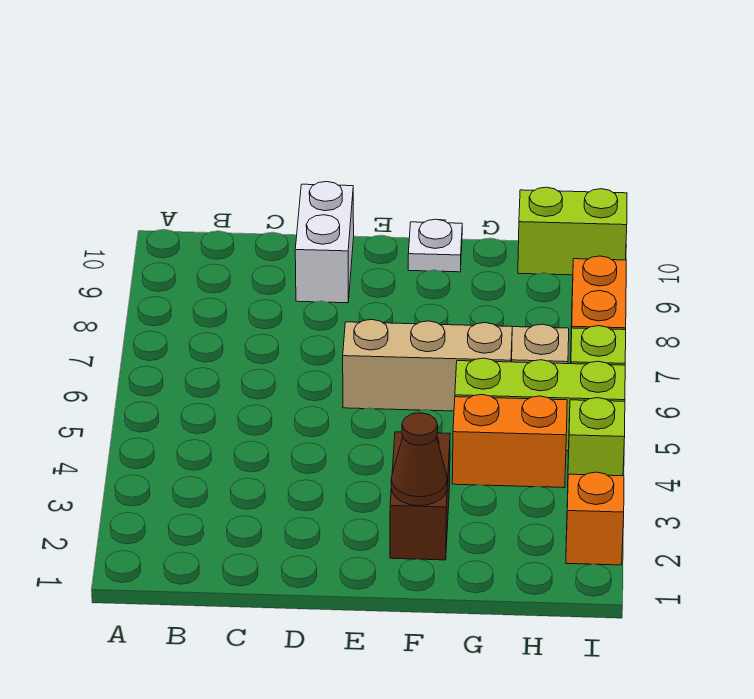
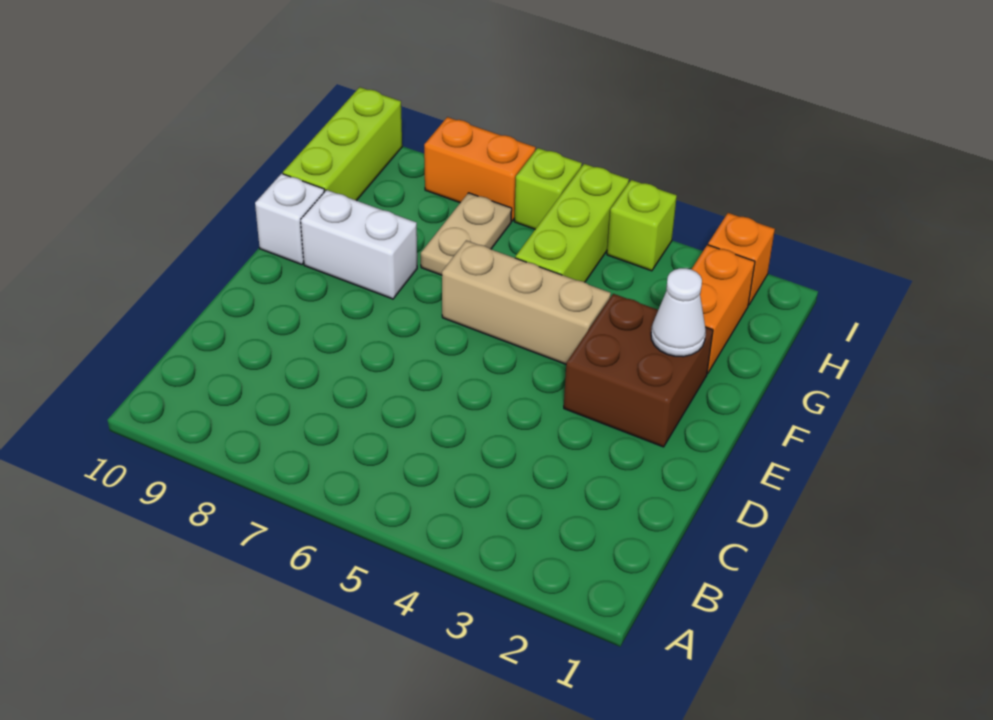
white 1x2 brick [295,182,354,303] -> white 1x2 brick moved to [301,190,417,299]
tan 1x3 brick [343,320,512,411] -> tan 1x3 brick turned to [442,240,611,364]
brown 1x2 brick [390,432,450,560] -> brown 2x2 brick [564,294,713,447]
brown 1x1 cone [391,413,447,506] -> white 1x1 cone [651,268,706,357]
white 1x1 plate [408,219,462,272] -> white 1x1 brick [255,174,324,265]
orange 1x2 brick [452,395,567,488] -> orange 1x2 brick moved to [691,245,755,374]
lime 1x2 brick [518,187,627,275] -> lime 1x3 brick [283,87,402,201]

